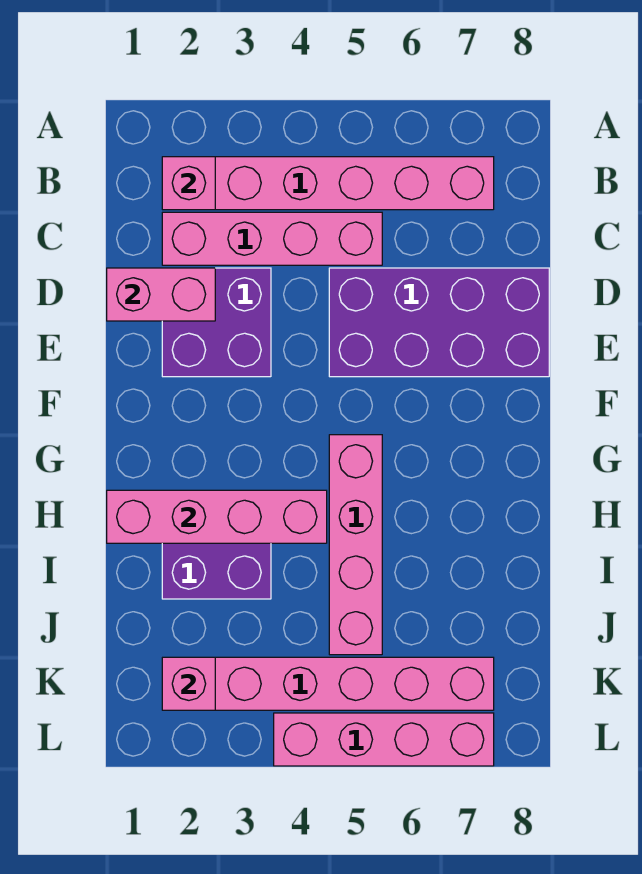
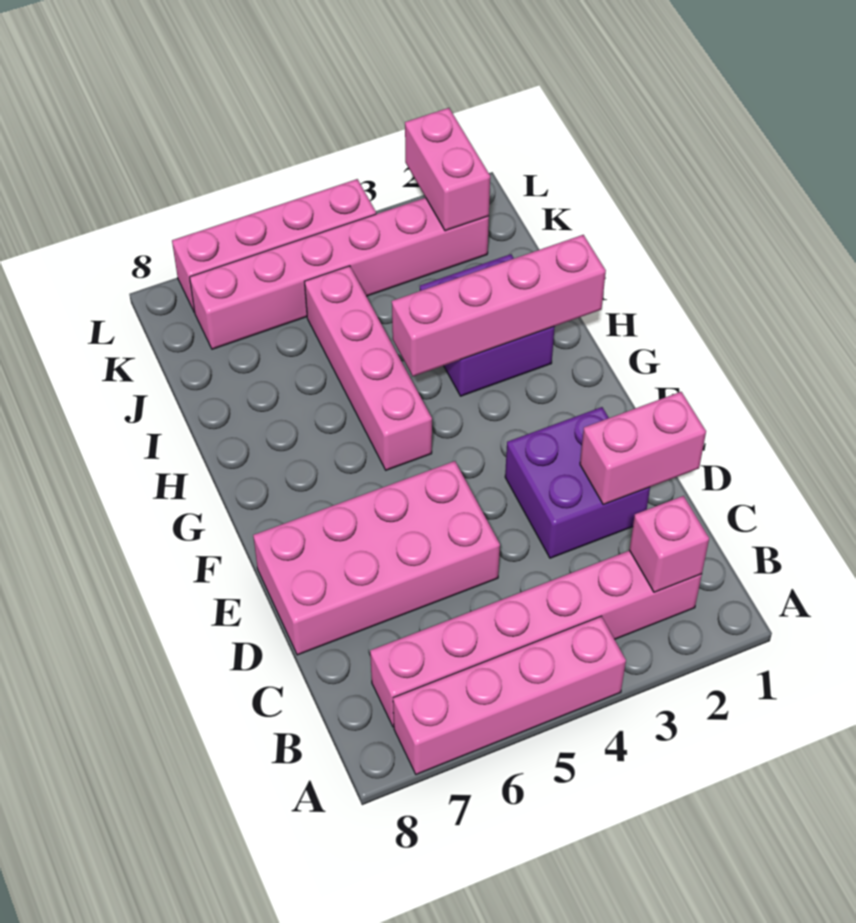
pink 1x4 brick [162,212,382,265] -> pink 1x4 brick moved to [393,616,626,775]
purple 2x4 brick [329,268,549,377] -> pink 2x4 brick [253,461,500,655]
pink 1x1 brick [162,657,215,710] -> pink 1x2 brick [405,108,490,231]

